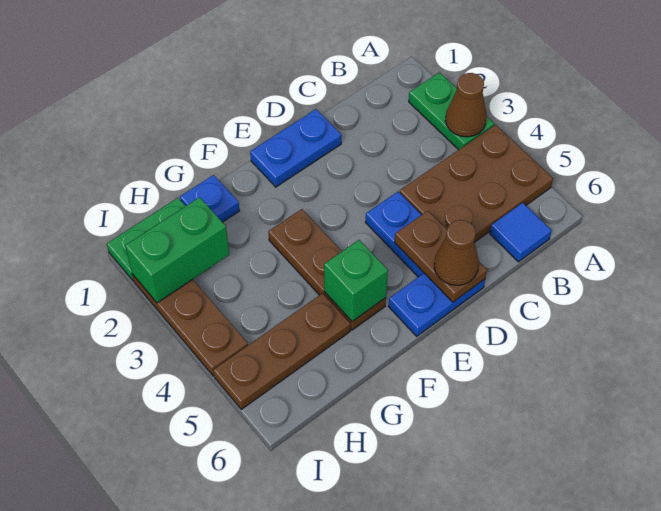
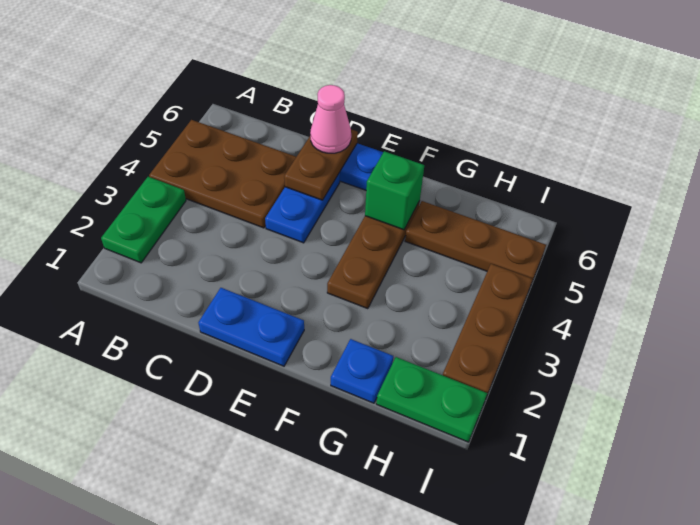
brown 1x1 cone [446,73,487,137] -> none
blue 1x1 tile [490,203,552,262] -> none
brown 1x1 cone [434,220,479,285] -> pink 1x1 cone [310,85,351,153]
green 1x2 brick [125,197,229,303] -> none

